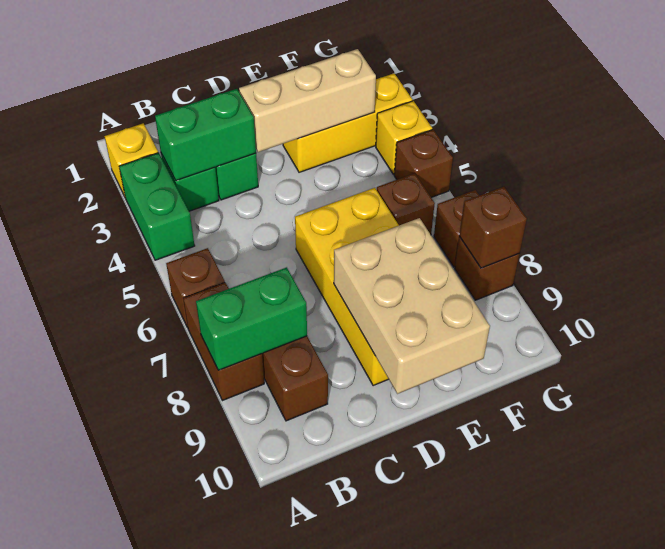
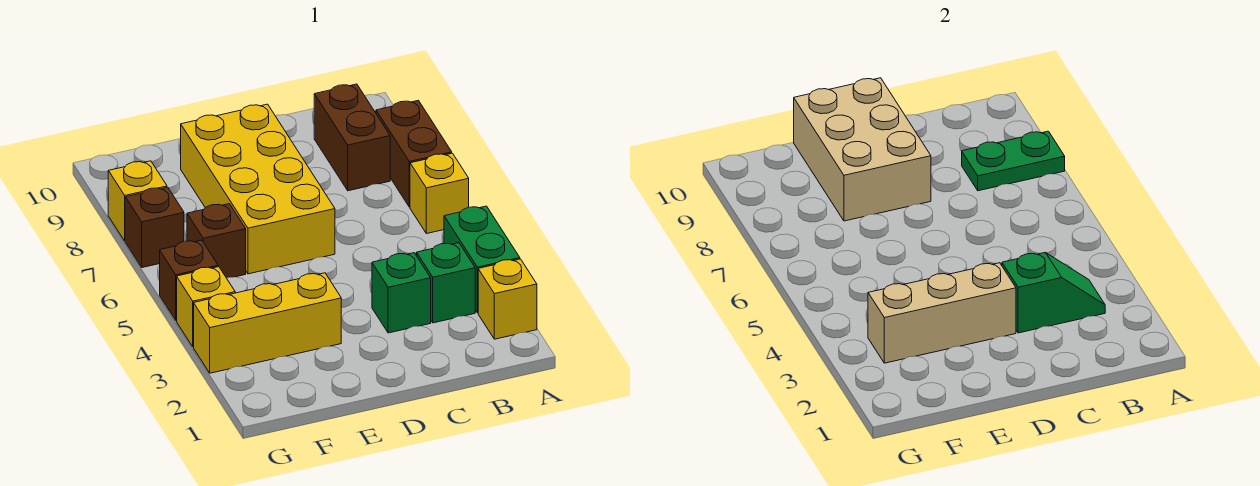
brown 1x1 brick [166,248,225,328] -> yellow 1x1 brick [410,153,469,234]
green 1x2 brick [196,267,307,370] -> green 1x2 plate [962,131,1065,191]
green 1x2 brick [155,89,256,181] -> green 1x2 slope [1002,252,1105,333]
brown 1x1 brick [455,237,519,300] -> yellow 1x1 brick [108,161,167,241]
brown 1x1 brick [459,187,527,268] -> none

